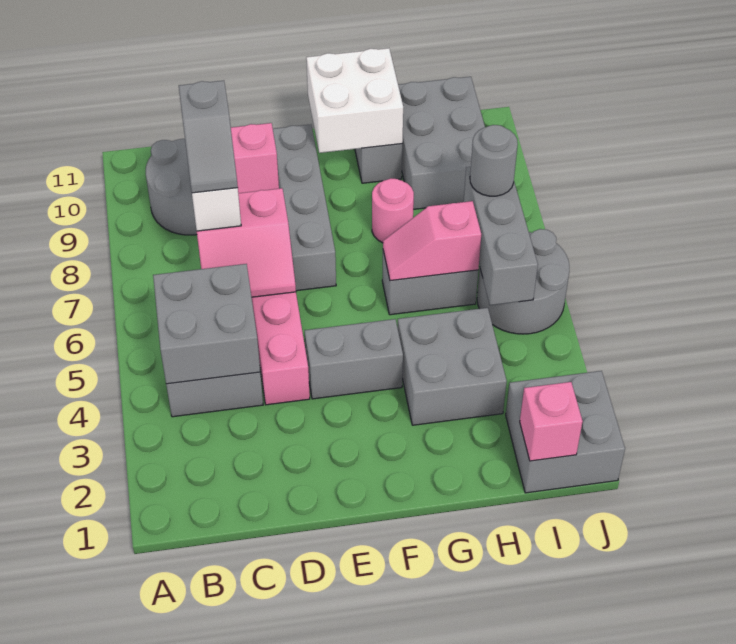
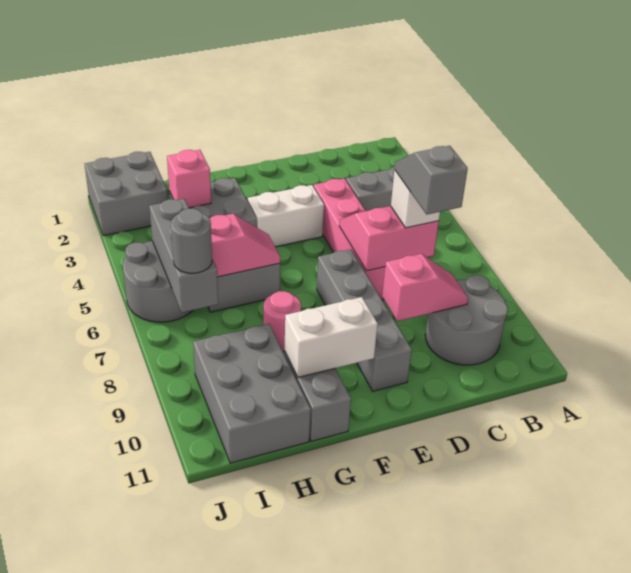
grey 2x2 brick [153,264,260,384] -> none
grey 1x2 brick [305,319,403,399] -> white 1x2 brick [247,185,324,247]
white 2x2 brick [306,48,403,153] -> white 1x2 brick [285,297,378,377]
pink 1x1 brick [520,382,583,461] -> pink 1x1 brick moved to [167,150,211,208]

